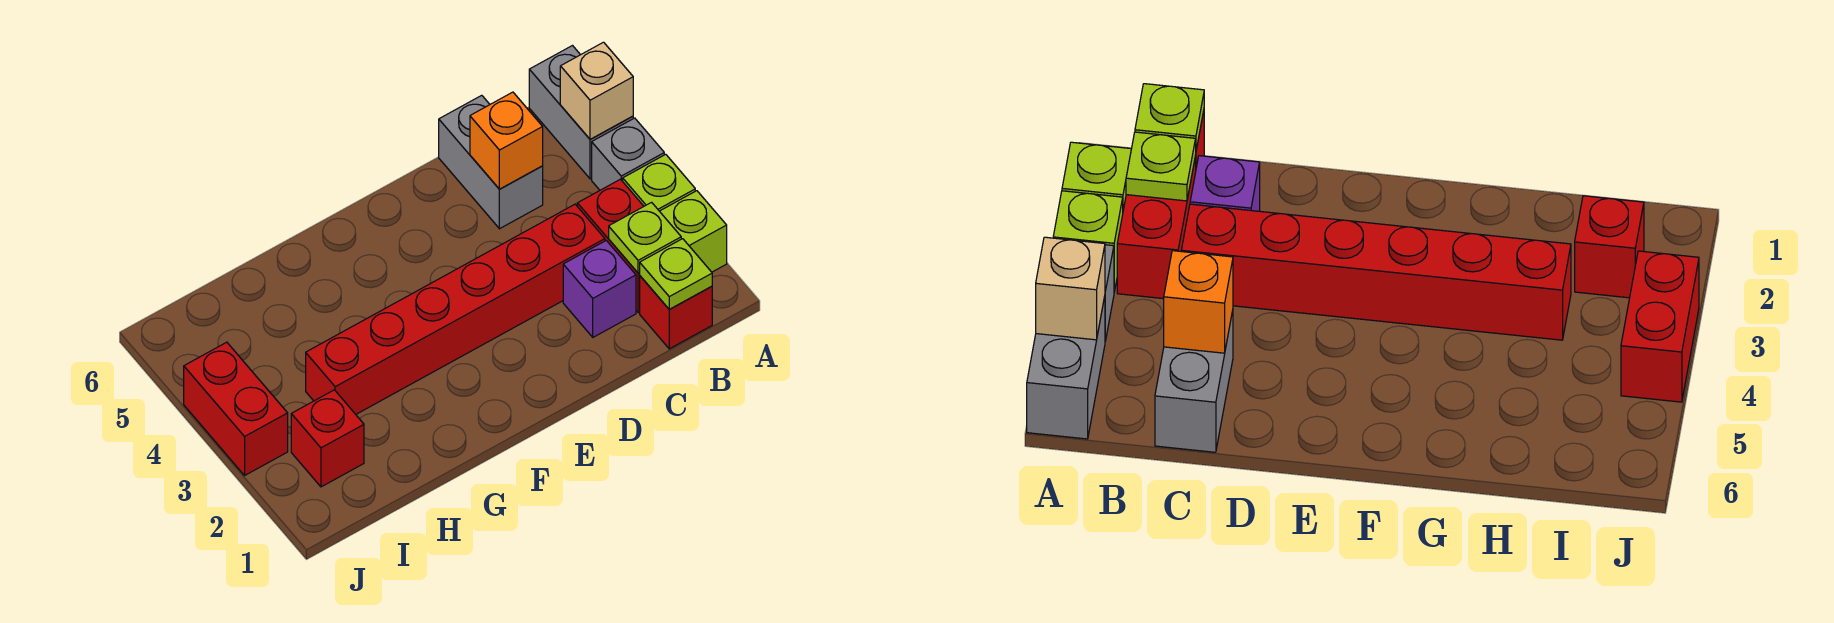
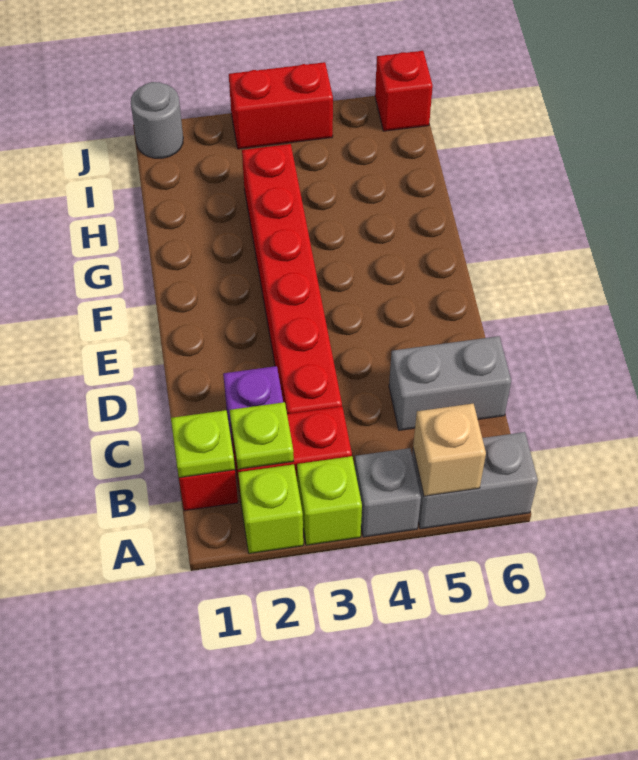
orange 1x1 brick [470,92,543,189] -> none
red 1x1 brick [291,390,364,487] -> red 1x1 brick moved to [375,51,433,131]
none -> grey 1x1 round brick [131,82,183,158]

